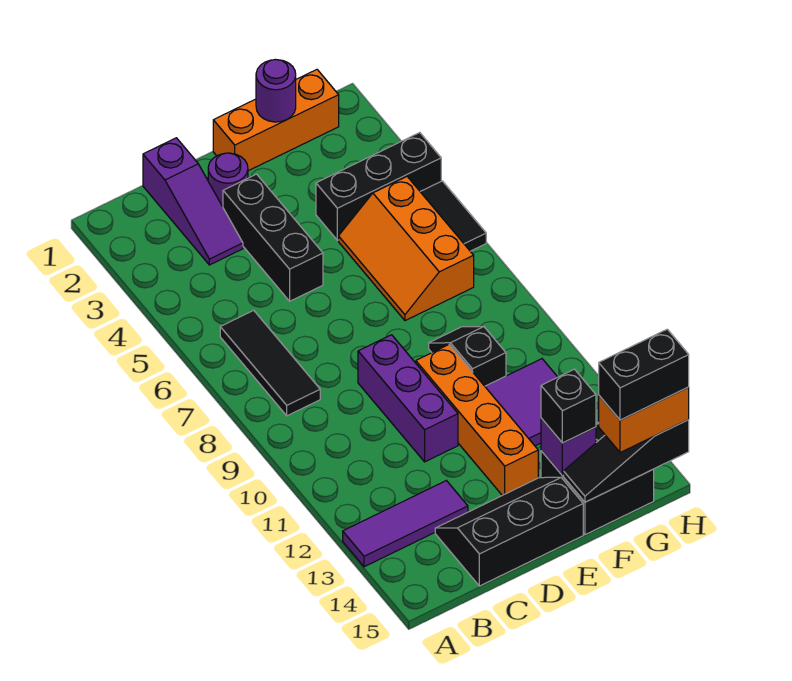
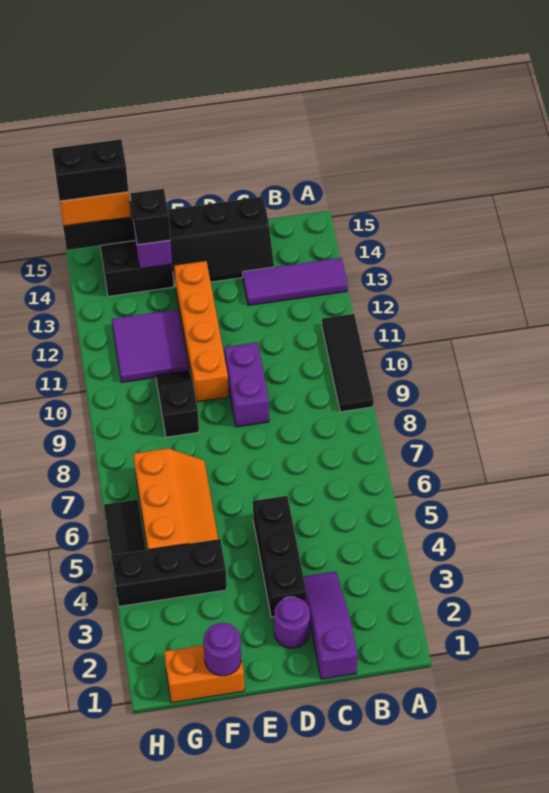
black 1x3 tile [220,310,320,416] -> black 1x3 tile moved to [322,314,374,412]
purple 1x3 brick [358,335,458,462] -> purple 1x2 brick [224,342,269,427]
orange 1x3 brick [213,70,339,171] -> orange 1x2 brick [164,645,244,703]
black 1x2 slope [429,327,506,386] -> black 1x2 slope turned to [156,370,199,437]

